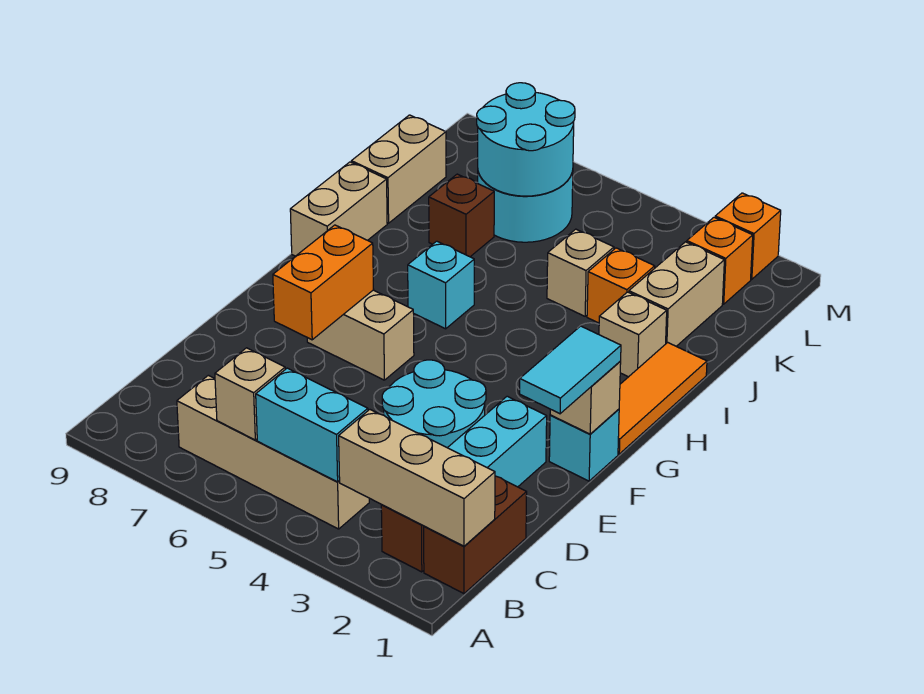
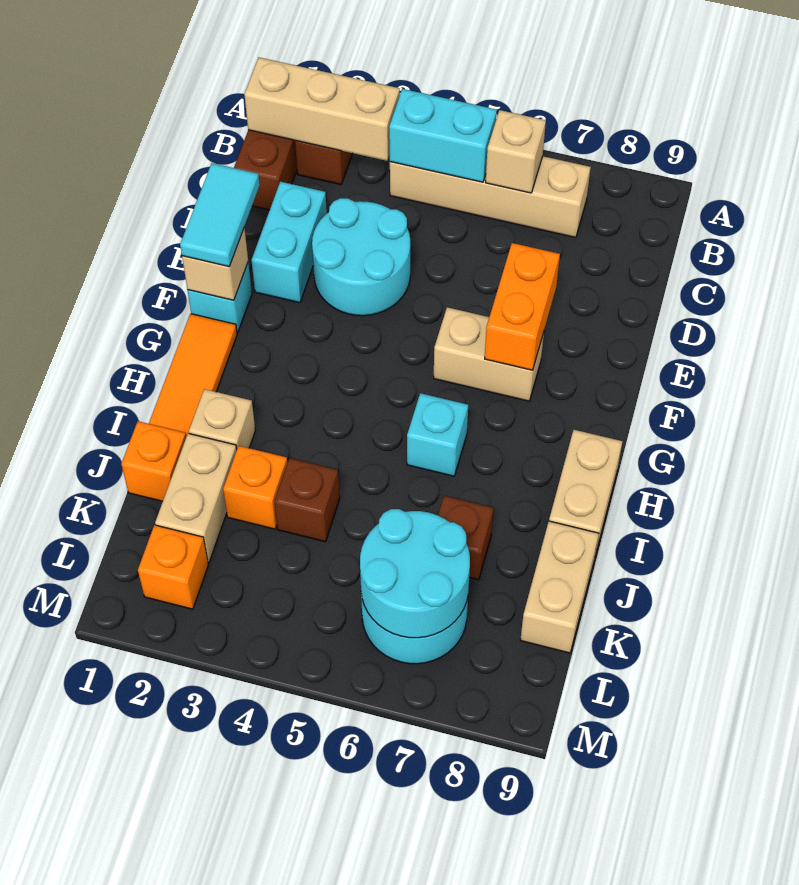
tan 1x1 brick [547,229,614,316] -> brown 1x1 brick [275,458,340,542]
orange 1x1 brick [715,193,781,279] -> orange 1x1 brick moved to [121,421,186,501]

